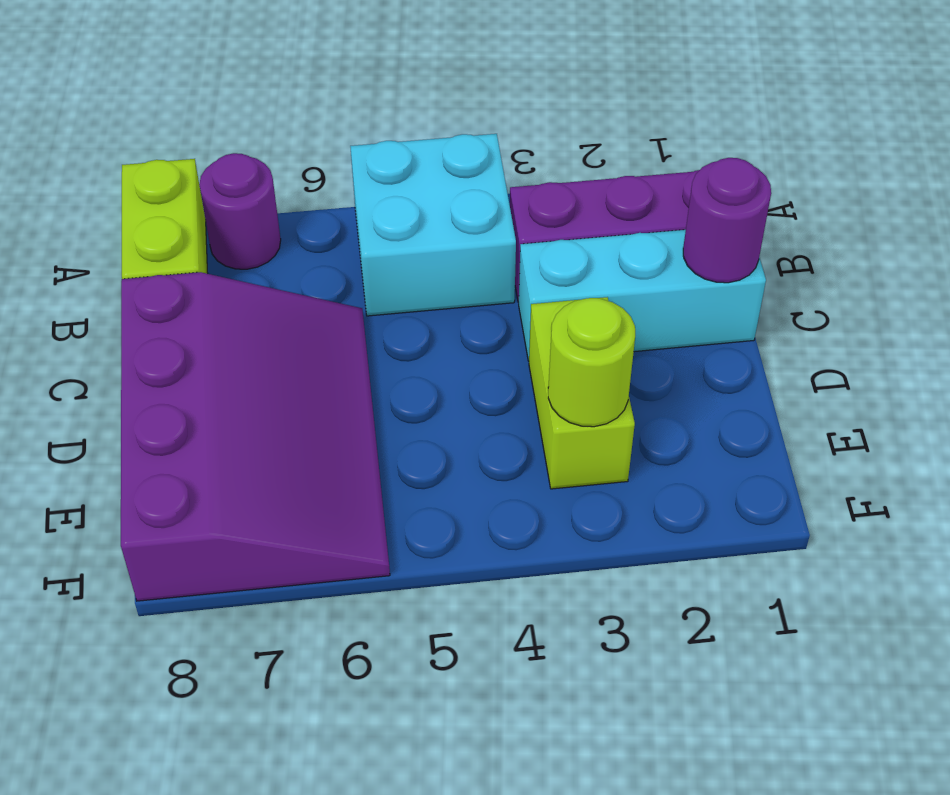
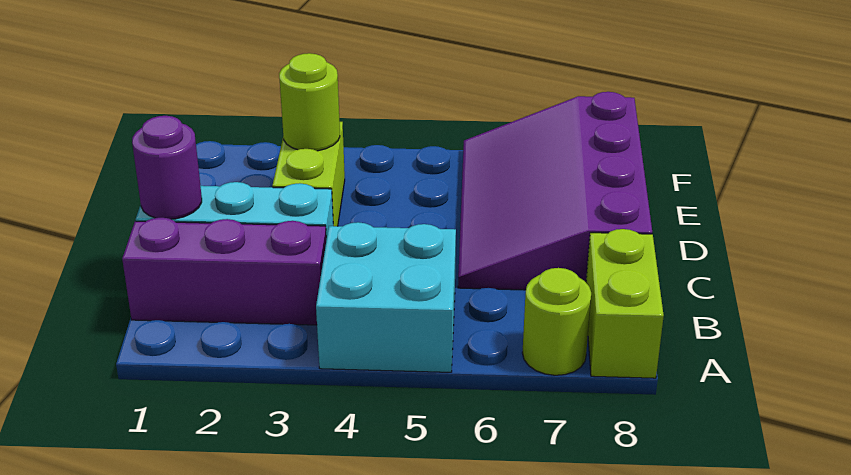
purple 1x1 round brick [199,153,281,269] -> lime 1x1 round brick [522,268,591,375]

